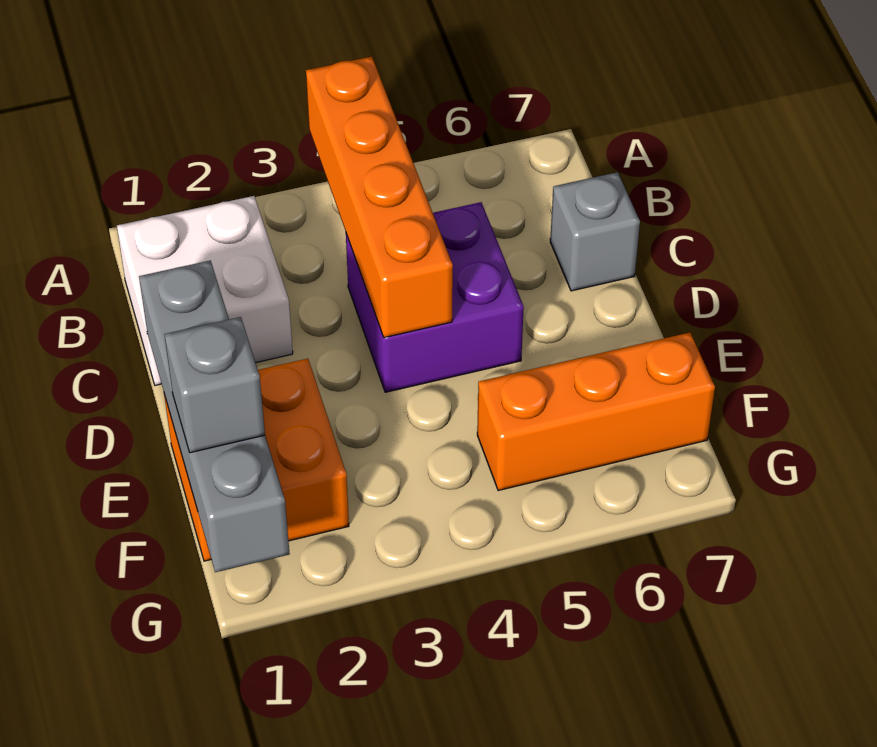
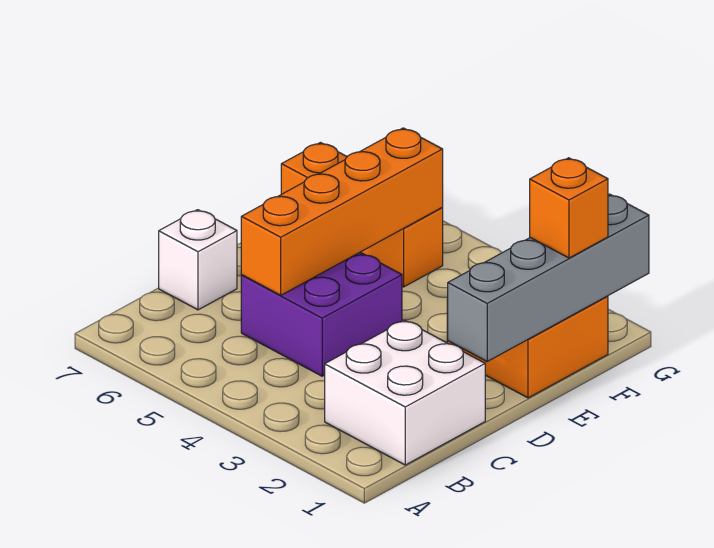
orange 1x4 brick [306,57,453,338] -> orange 1x4 brick moved to [241,128,443,295]
grey 1x1 brick [550,172,640,291] -> white 1x1 brick [159,210,237,310]
grey 1x1 brick [164,317,265,453] -> orange 1x1 brick [530,158,608,258]

